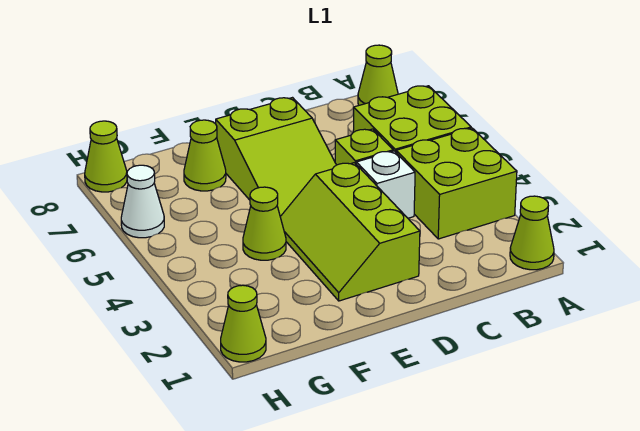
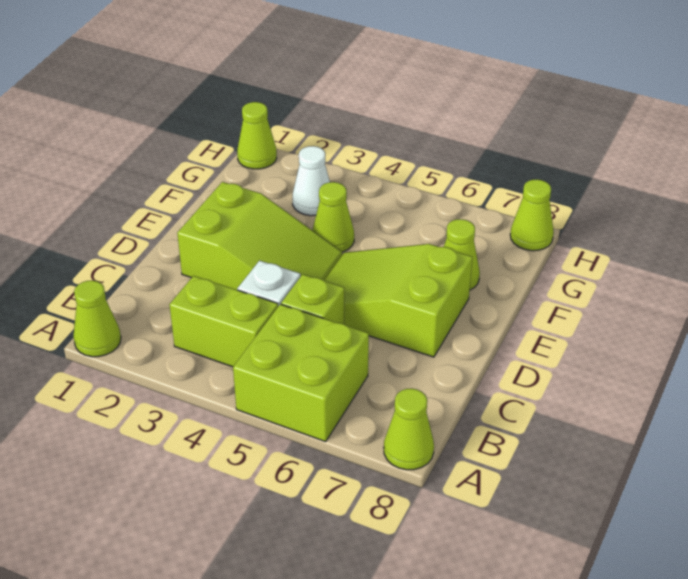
lime 2x2 brick [396,128,517,239] -> lime 1x2 brick [169,276,278,367]
lime 2x3 slope [280,163,420,301] -> lime 2x3 slope turned to [177,182,342,290]
white 1x1 cone [121,165,164,238] -> white 1x1 cone moved to [293,146,330,216]

